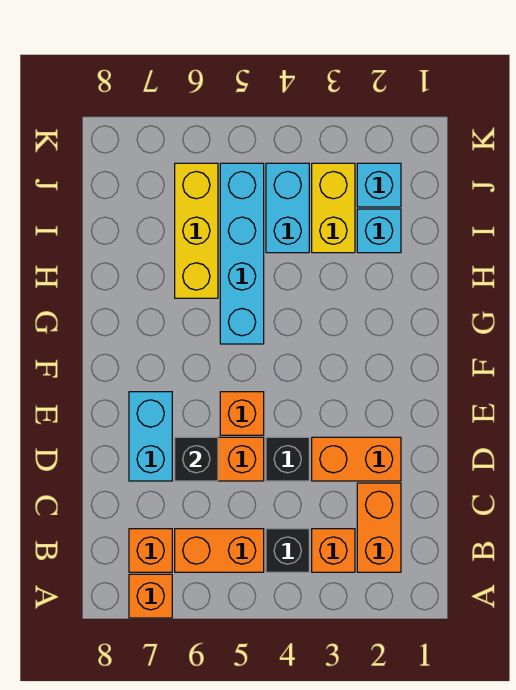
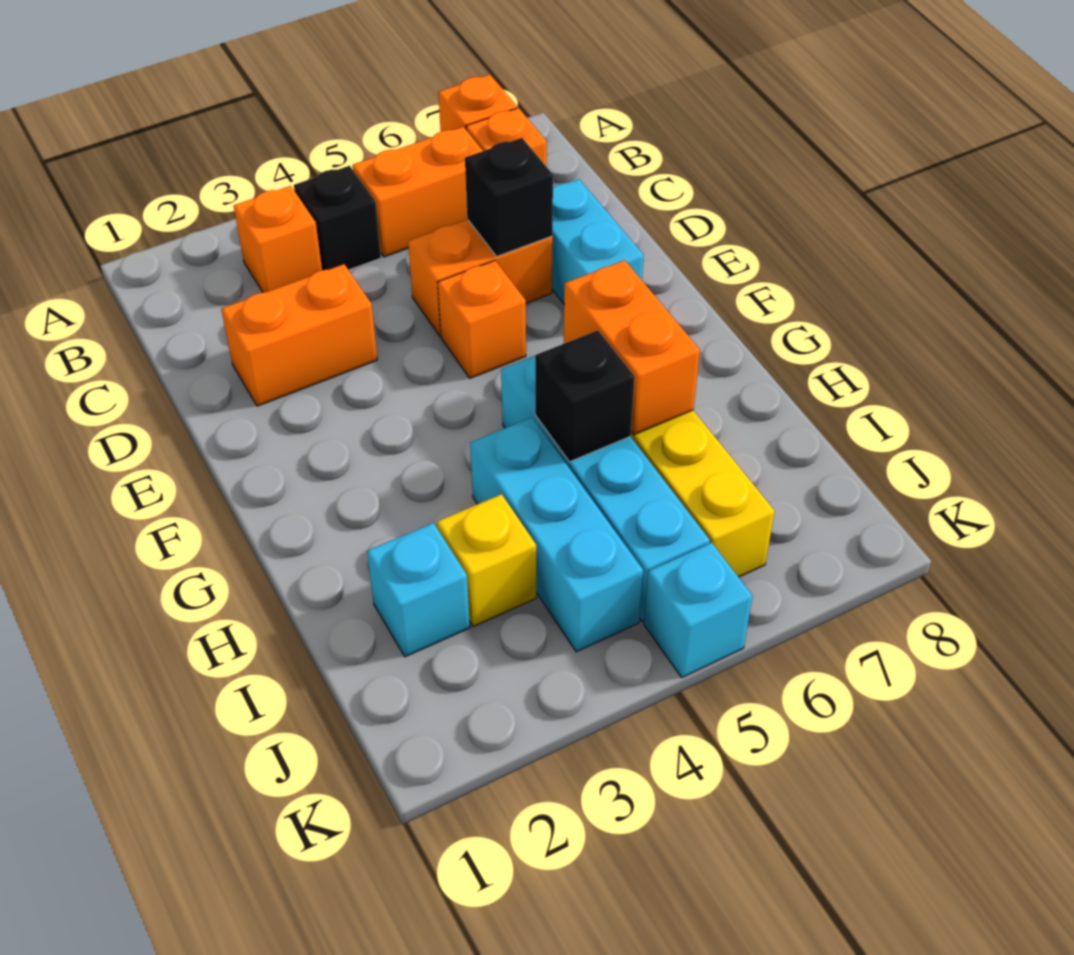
orange 1x2 brick [357,483,401,572] -> orange 1x2 brick moved to [564,260,700,435]
black 1x1 brick [266,437,309,481] -> black 1x1 brick moved to [535,330,635,462]
yellow 1x2 brick [312,163,355,253] -> yellow 1x1 brick [437,494,536,626]
cyan 1x2 brick [266,163,309,253] -> cyan 1x3 brick [470,417,643,652]
cyan 1x1 brick [357,163,401,207] -> cyan 1x1 brick moved to [644,543,752,677]

